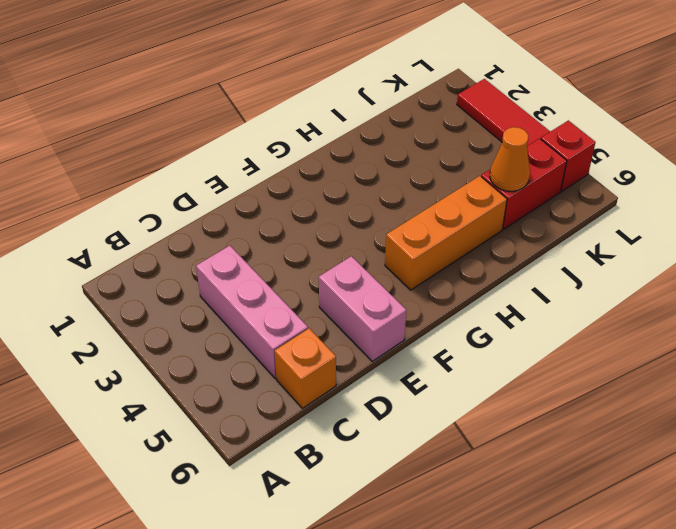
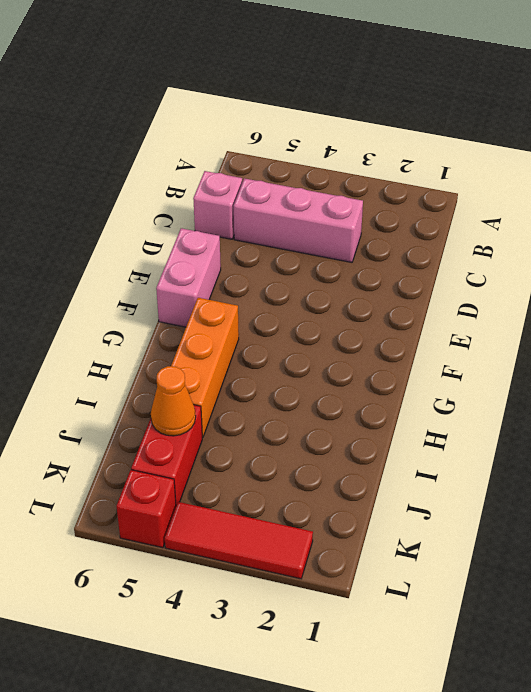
orange 1x1 brick [275,328,336,408] -> pink 1x1 brick [193,171,242,239]
pink 1x2 brick [319,256,406,361] -> pink 1x2 brick turned to [156,228,221,327]

